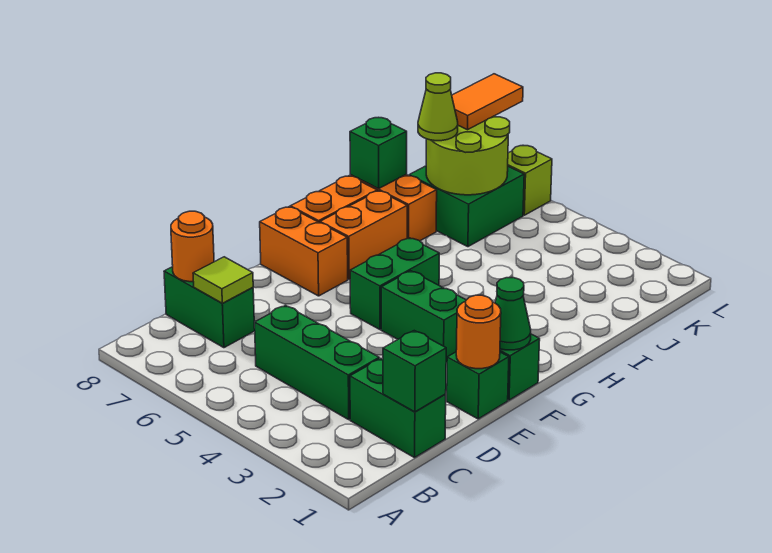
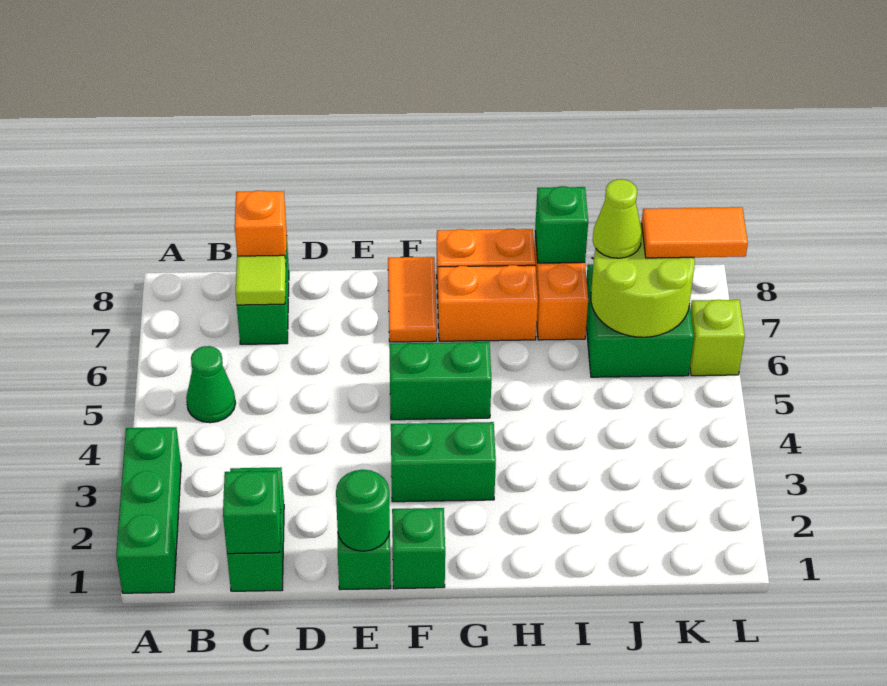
green 1x3 brick [255,305,379,419] -> green 1x3 brick moved to [116,427,181,593]
orange 1x1 round brick [171,211,214,282] -> orange 1x1 brick [235,191,287,264]
orange 1x1 round brick [456,295,501,369] -> green 1x1 round brick [336,470,390,551]
green 1x1 cone [495,278,531,350] -> green 1x1 cone moved to [186,346,235,423]
green 1x2 brick [381,271,466,363] -> green 1x2 brick turned to [391,422,496,502]
orange 1x2 brick [260,207,348,296] -> orange 1x2 tile [388,257,437,342]

